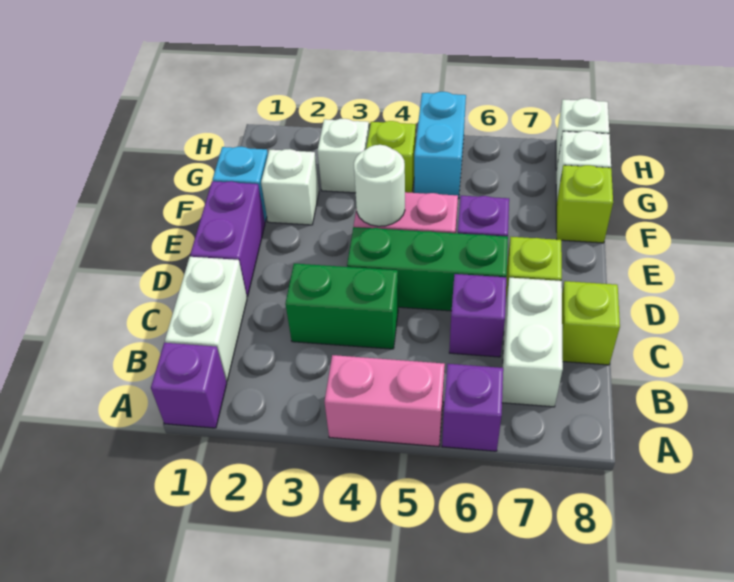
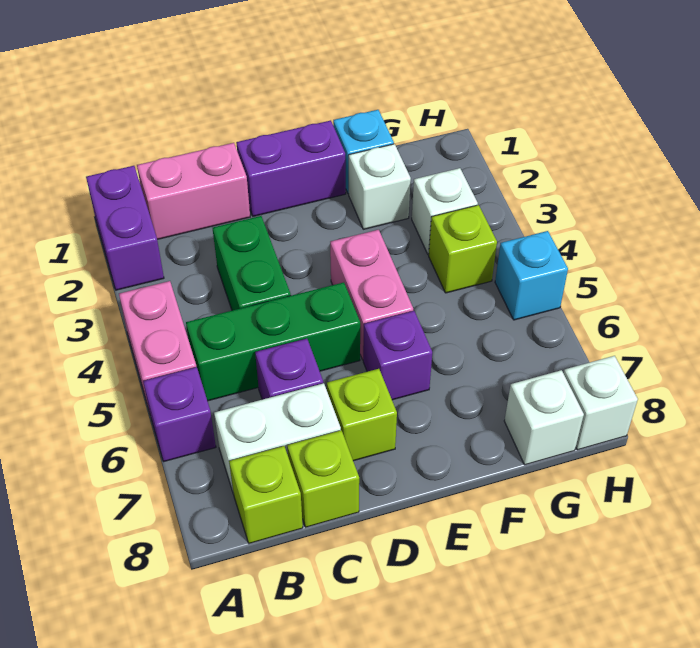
purple 1x1 brick [151,343,227,428] -> purple 1x2 brick [86,166,164,290]
white 1x2 brick [165,257,247,381] -> pink 1x2 brick [137,143,250,239]
green 1x3 brick [347,227,508,311] -> green 1x3 brick turned to [186,282,360,401]
white 1x1 round brick [354,145,405,226] -> none
lime 1x1 brick [556,165,613,243] -> lime 1x1 brick moved to [229,446,303,544]
cyan 1x2 brick [414,92,466,199] -> cyan 1x1 brick [495,231,568,320]

